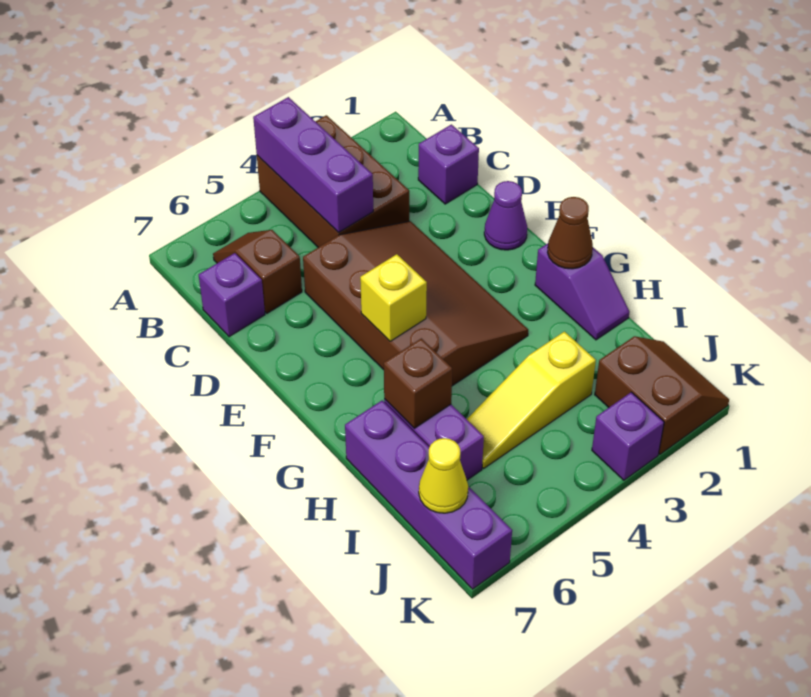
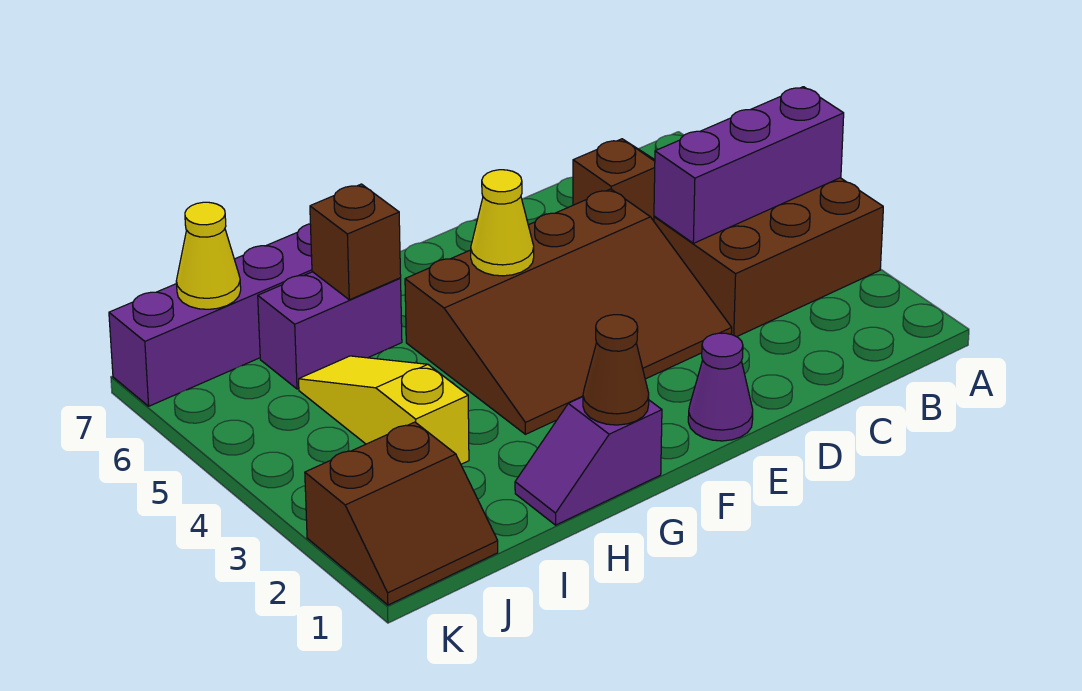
purple 1x1 brick [418,124,479,204] -> none
purple 1x1 brick [199,253,265,337] -> none
yellow 1x1 brick [360,254,427,341] -> yellow 1x1 cone [471,170,534,276]
purple 1x1 brick [592,392,664,480] -> none

